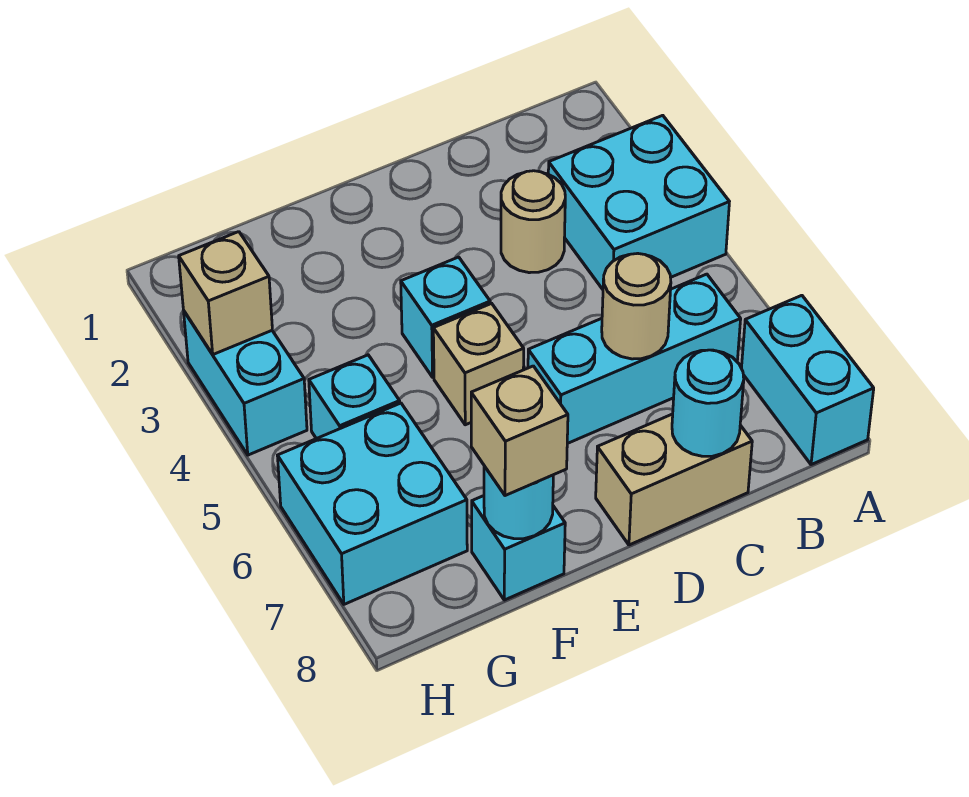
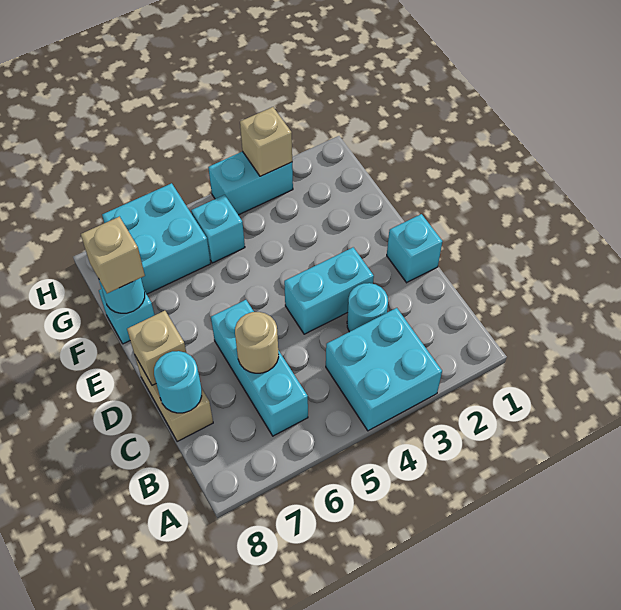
cyan 1x2 brick [741,295,874,465] -> cyan 1x2 brick moved to [284,247,374,334]
tan 1x1 round brick [501,171,565,273] -> cyan 1x1 round brick [347,283,388,332]
cyan 1x1 brick [401,257,490,377] -> cyan 1x1 brick moved to [387,214,442,283]
tan 1x1 brick [433,303,524,425] -> tan 1x1 brick moved to [127,311,186,385]

